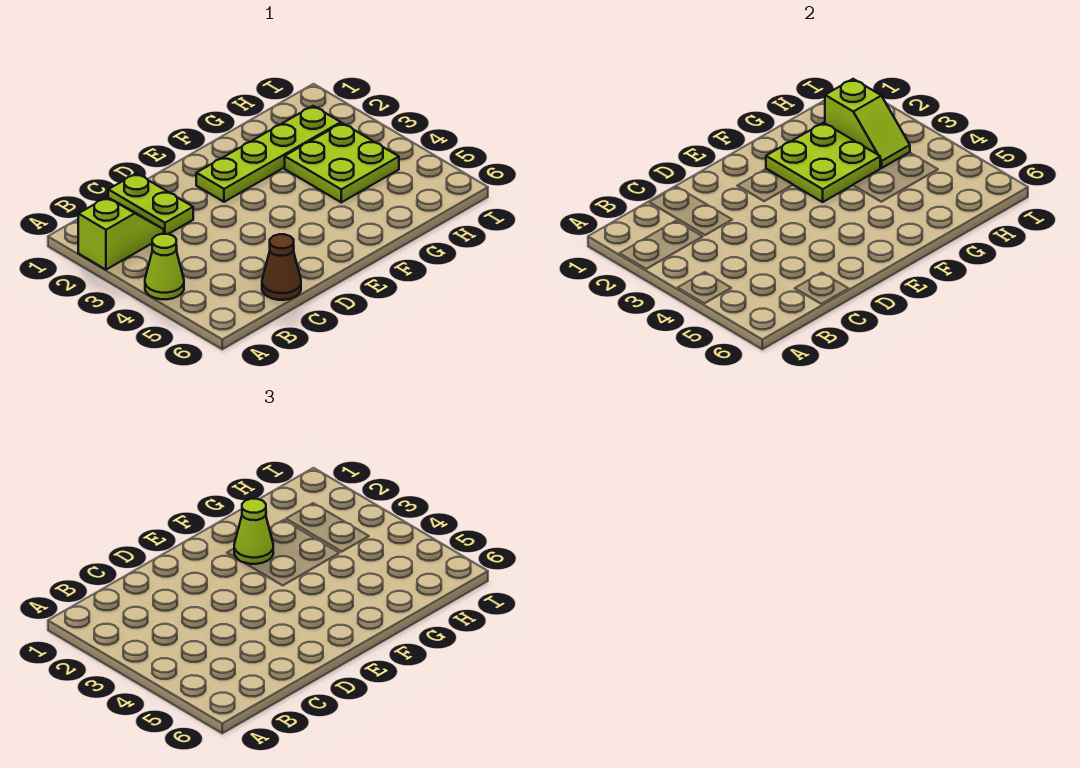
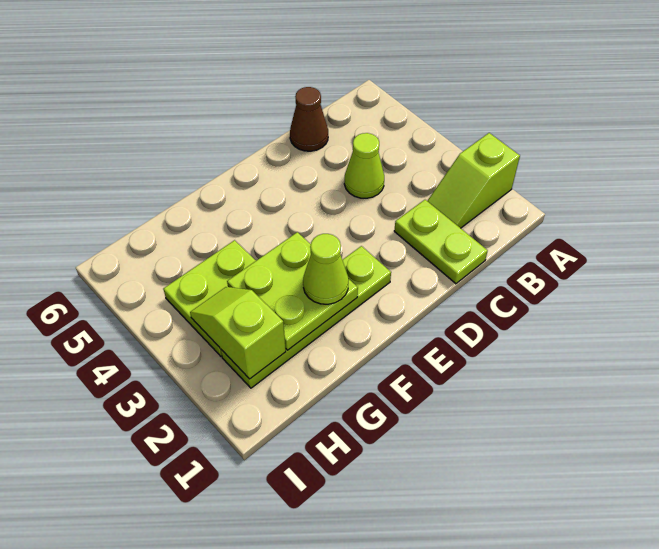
lime 1x1 cone [145,234,184,299] -> lime 1x1 cone moved to [344,133,384,198]

